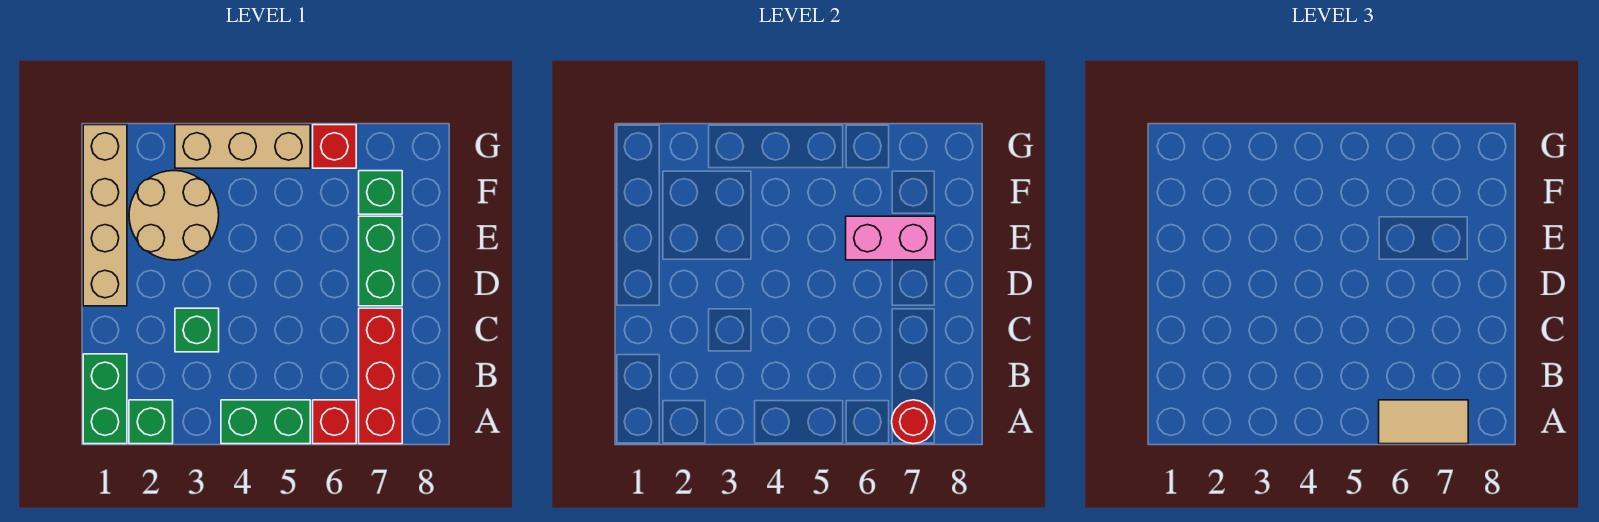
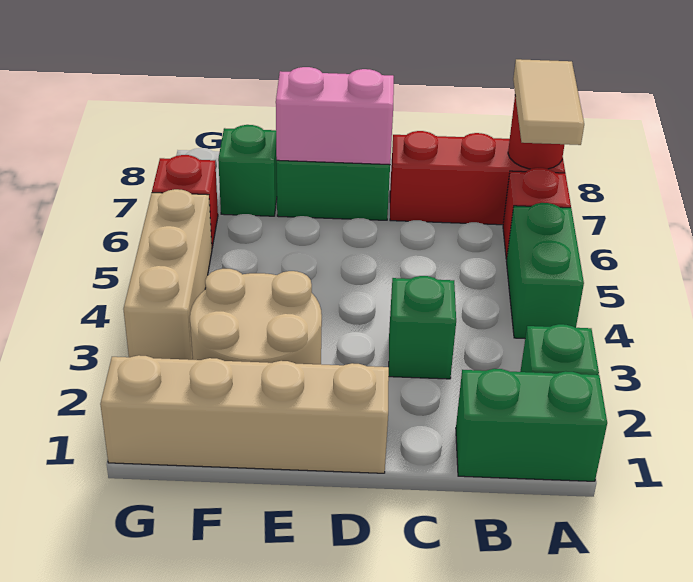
pink 1x2 brick [846,216,935,260] -> pink 1x2 brick turned to [276,67,394,165]

